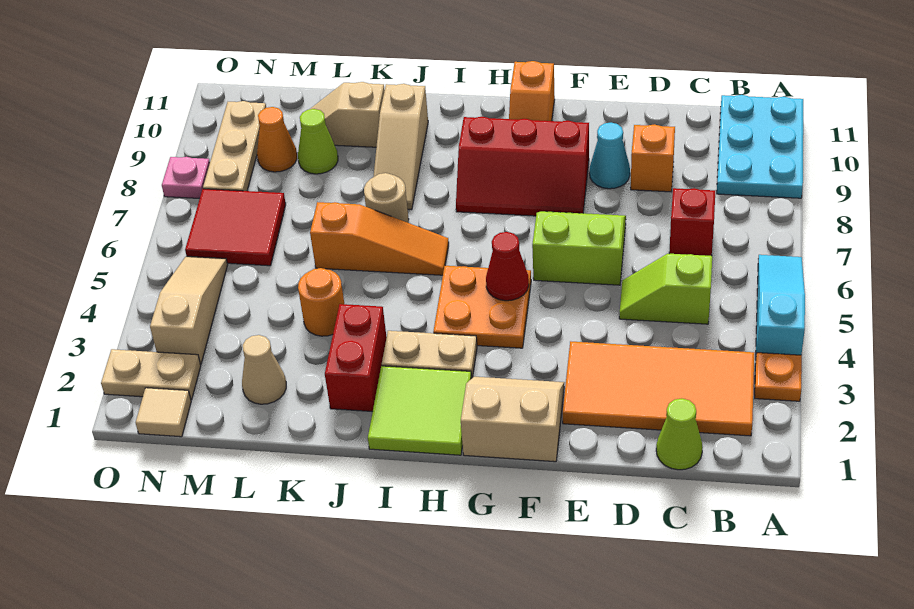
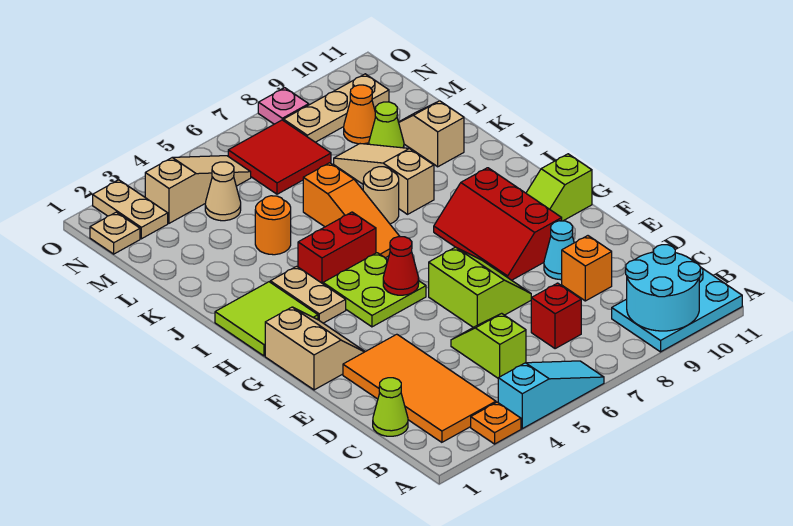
none -> cyan 2x2 round brick [626,245,700,331]
orange 2x2 plate [433,266,531,348] -> lime 2x2 plate [323,253,426,327]
orange 1x2 slope [509,61,555,121] -> lime 1x2 slope [526,154,592,221]
red 1x2 brick [325,304,387,412] -> red 1x2 brick moved to [298,212,376,284]
tan 1x3 slope [373,84,428,210] -> tan 1x3 slope turned to [334,144,434,214]
tan 1x1 cone [242,335,286,404] -> tan 1x1 cone moved to [205,162,241,221]
tan 1x1 tile [136,388,191,437] -> tan 1x1 plate [90,212,140,254]

